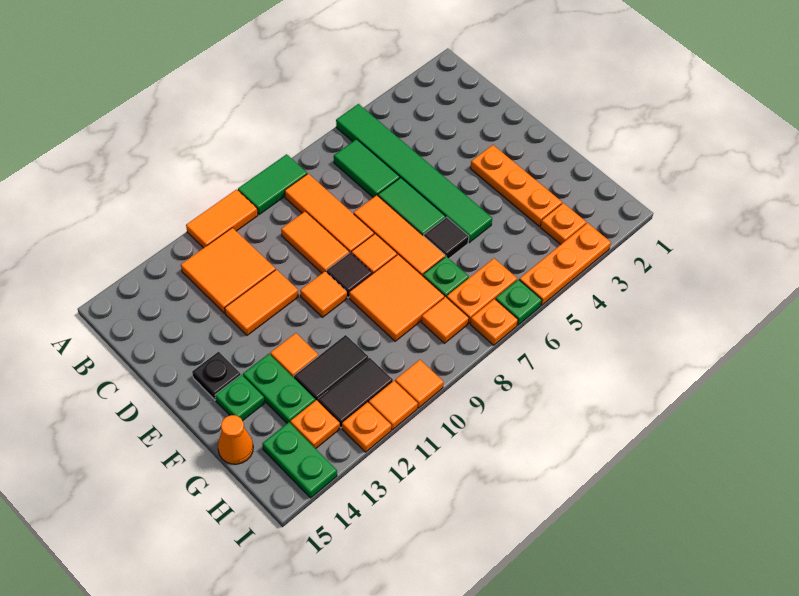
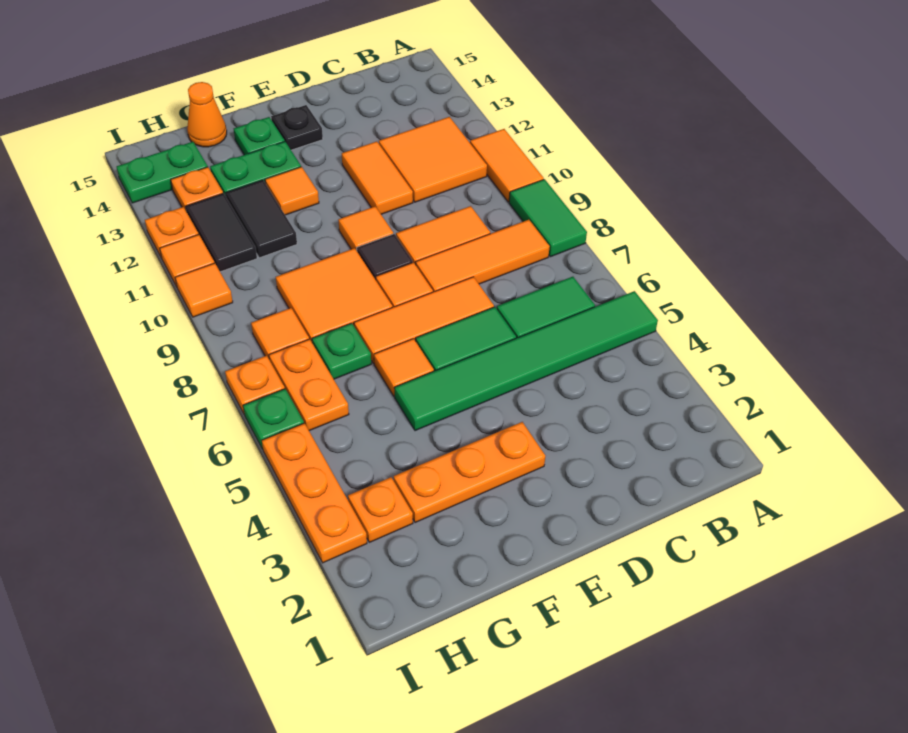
black 1x1 tile [424,217,469,258] -> orange 1x1 tile [374,339,434,396]

